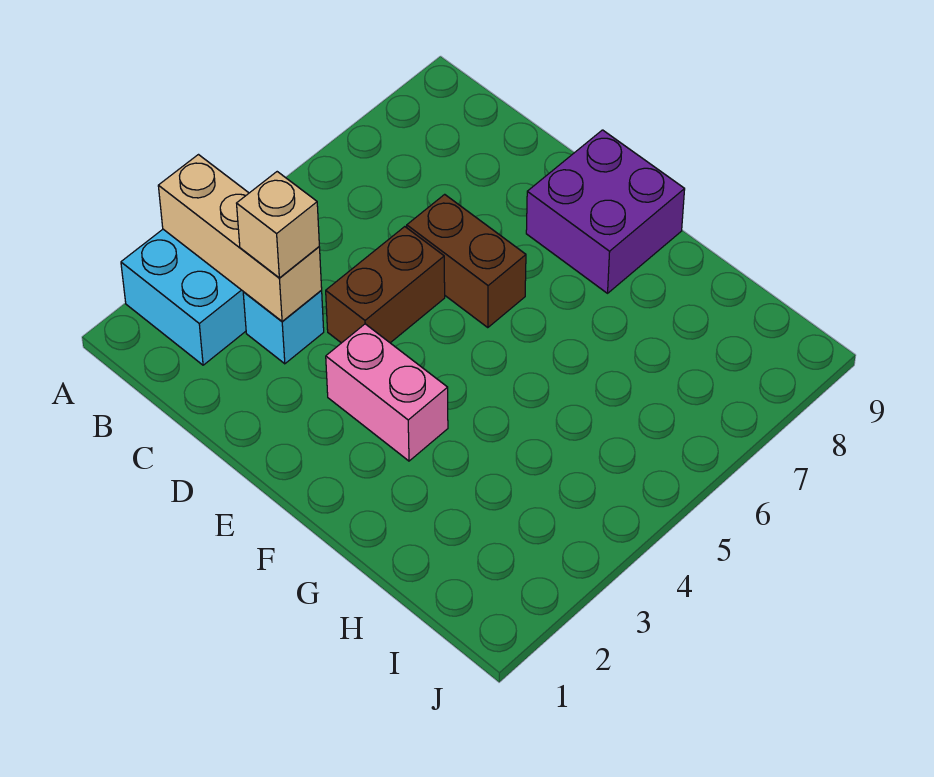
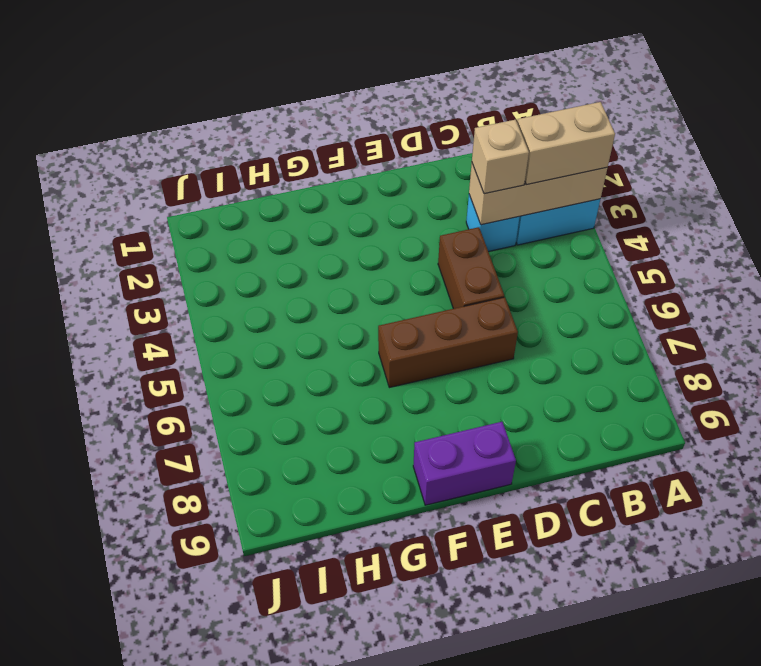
none -> tan 1x2 brick [517,102,615,185]
brown 1x2 brick [407,194,526,328] -> brown 1x3 brick [378,297,518,388]
pink 1x2 brick [326,324,448,461] -> none
purple 2x2 brick [526,130,685,293] -> purple 1x2 brick [413,422,516,505]

